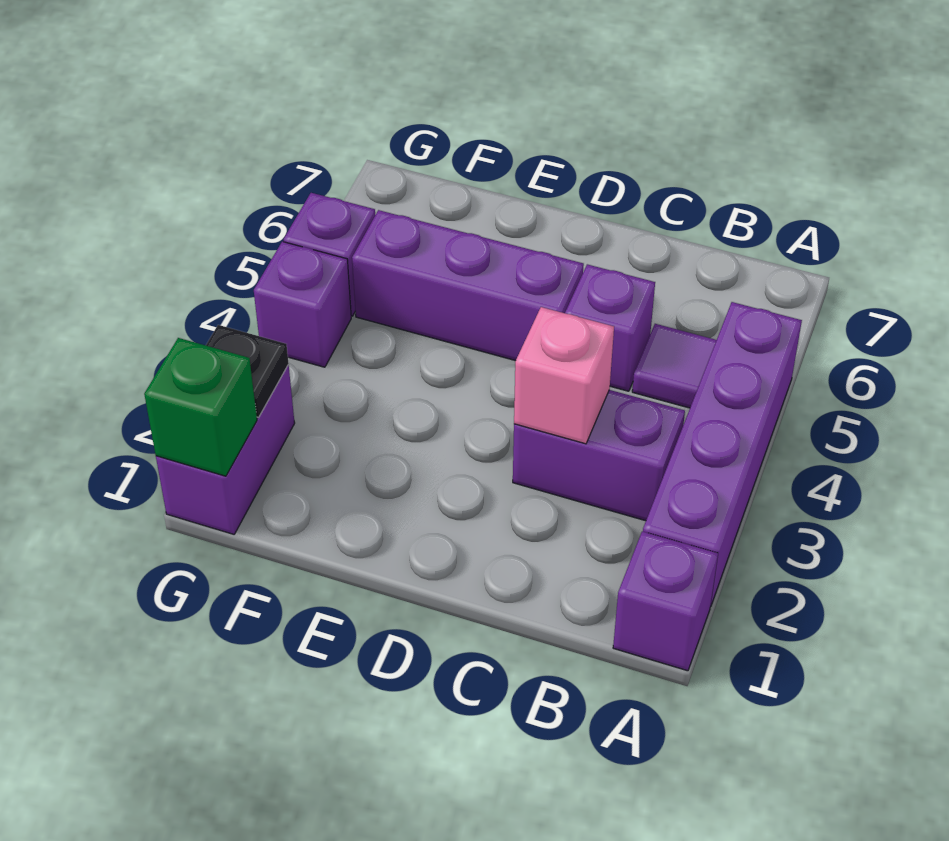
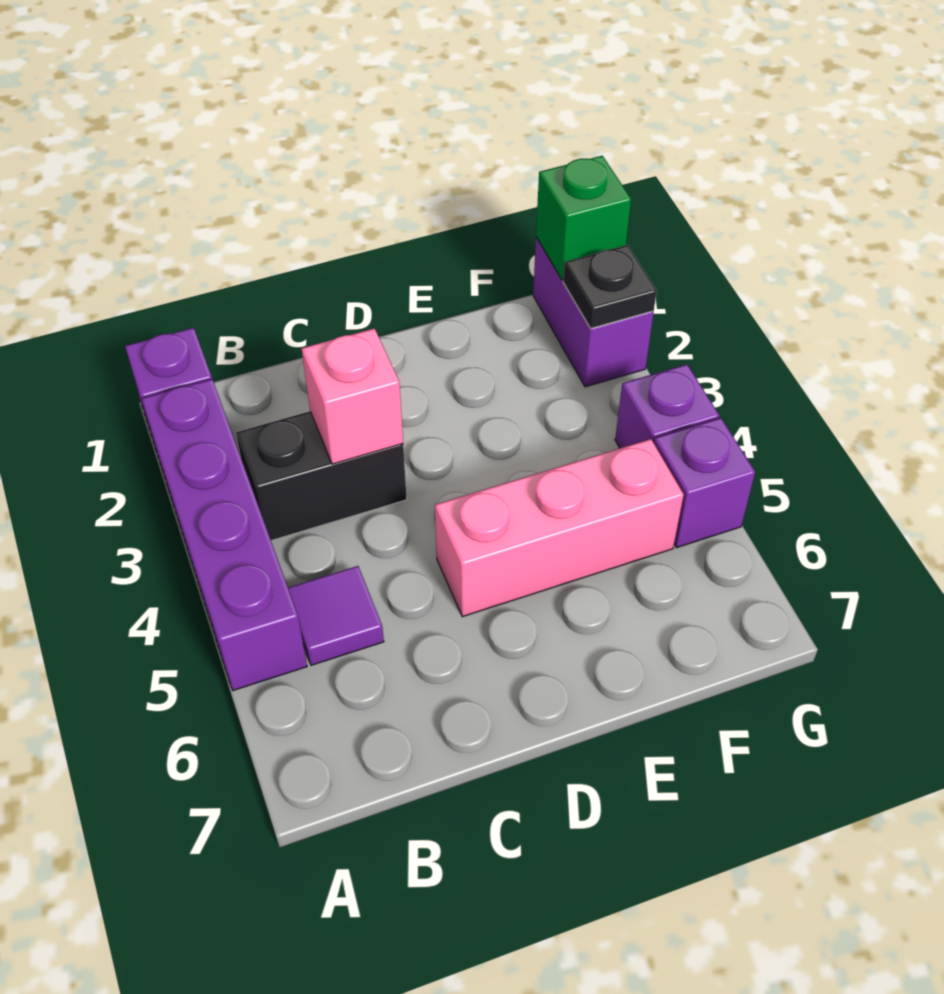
purple 1x2 brick [513,390,685,521] -> black 1x2 brick [236,411,407,541]
purple 1x1 brick [565,264,655,391] -> none
purple 1x3 brick [352,210,584,361] -> pink 1x3 brick [435,439,684,617]

